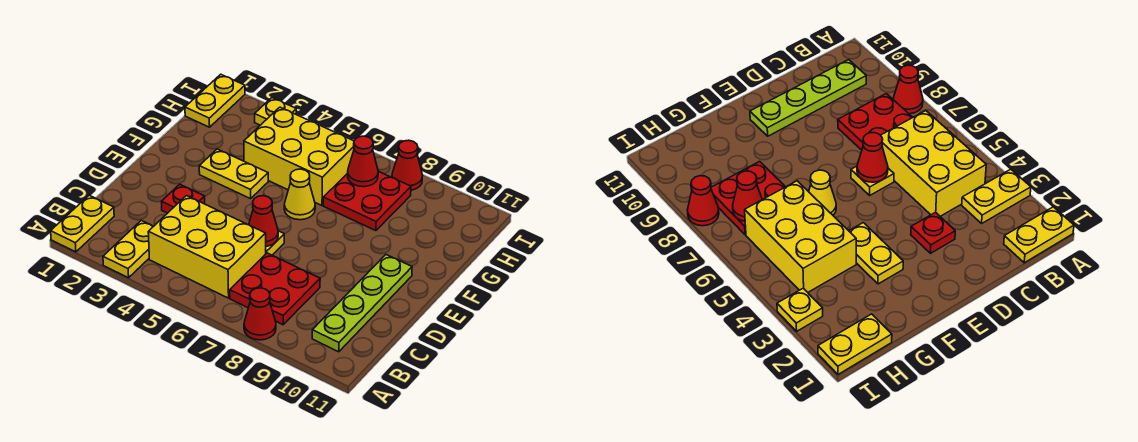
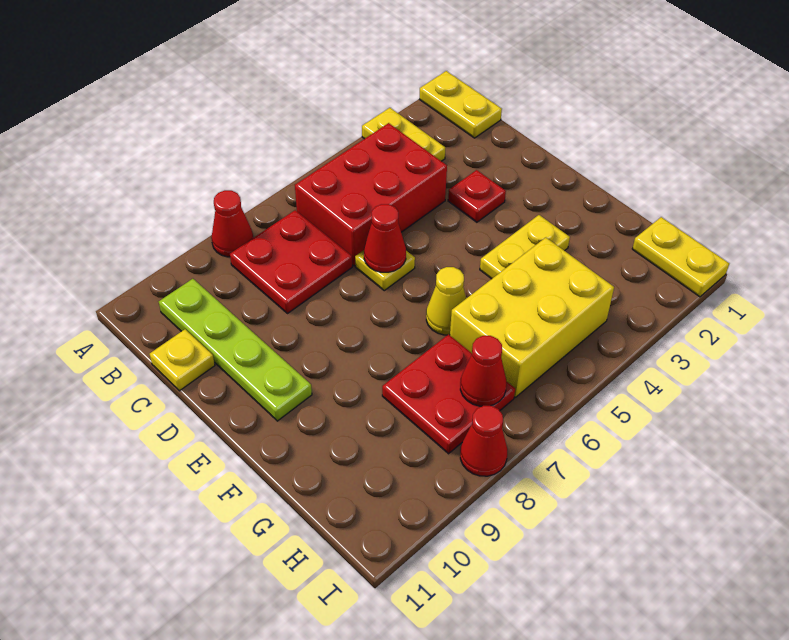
yellow 2x3 brick [148,196,266,298] -> red 2x3 brick [295,123,447,266]
yellow 1x1 plate [255,98,296,125] -> yellow 1x1 plate moved to [150,329,215,391]

